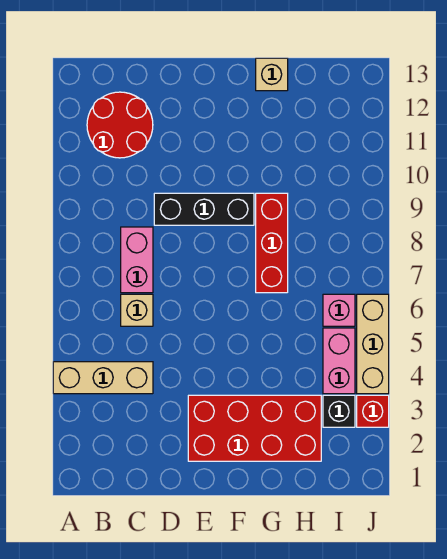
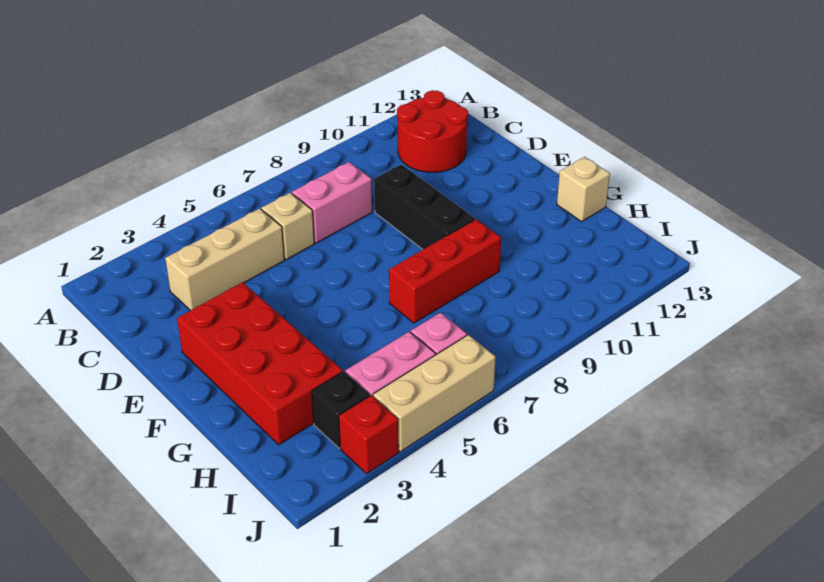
tan 1x3 brick [53,362,153,394] -> tan 1x3 brick turned to [165,209,284,311]

